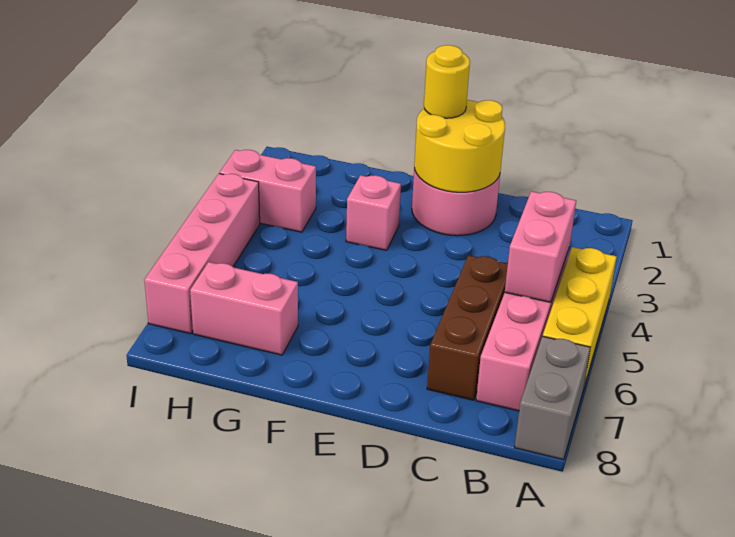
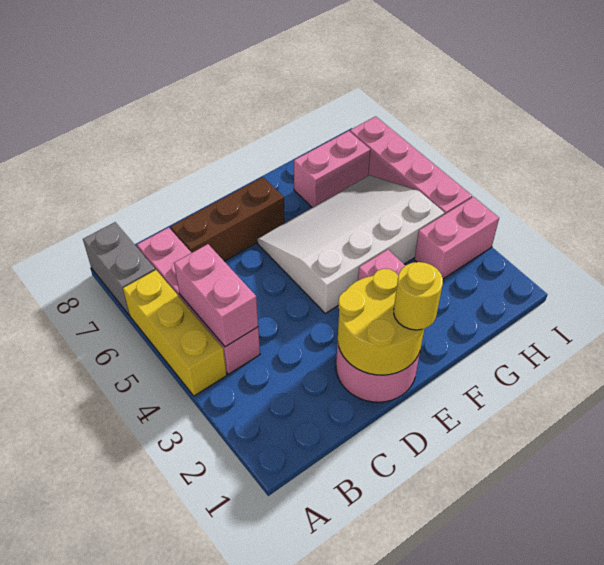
brown 1x3 brick [427,255,508,400] -> brown 1x3 brick turned to [170,177,285,261]
none -> white 3x4 slope [257,175,445,313]

